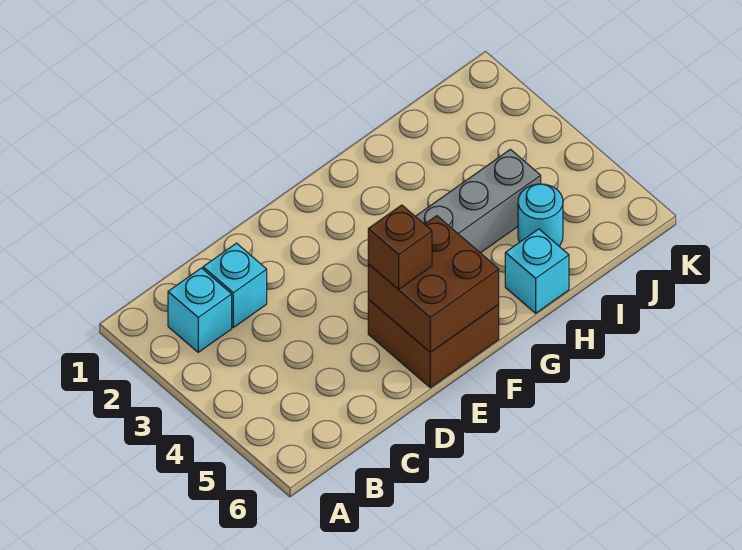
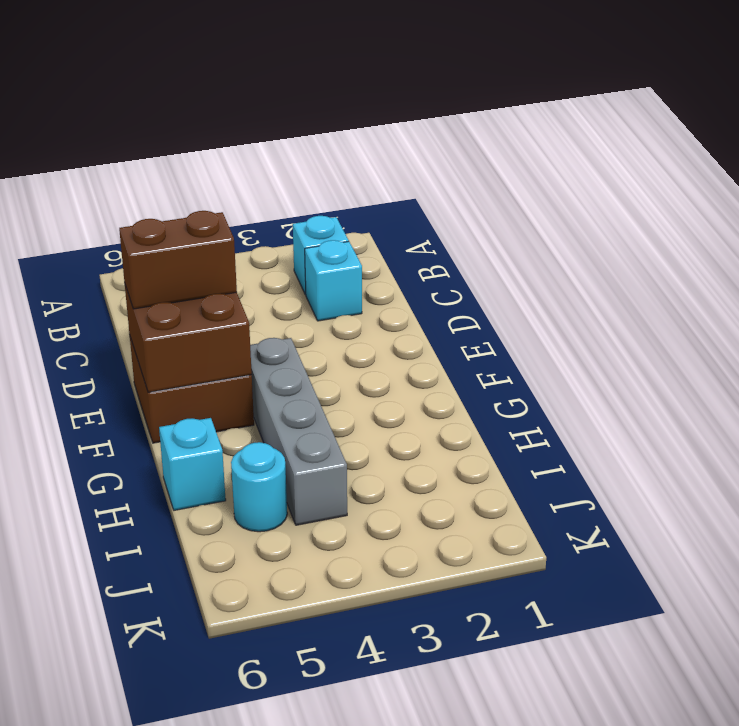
brown 1x1 brick [368,205,432,289] -> brown 1x2 brick [119,211,237,309]

